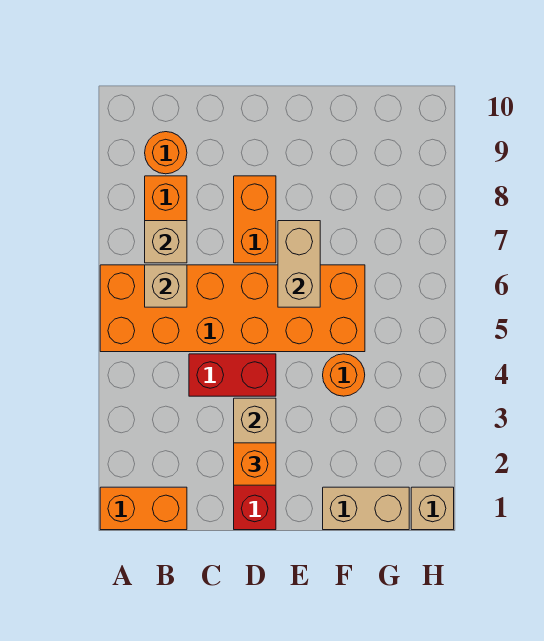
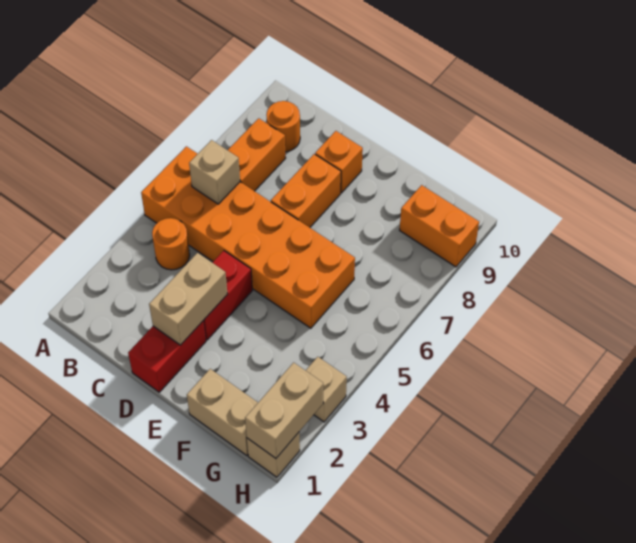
orange 1x2 brick [100,487,187,530] -> orange 1x2 brick moved to [400,185,479,267]
tan 1x1 brick [145,221,187,263] -> tan 1x1 brick moved to [305,357,347,422]
red 1x2 brick [189,354,276,396] -> red 1x2 brick turned to [203,251,252,340]
orange 1x1 brick [234,443,276,485] -> orange 1x1 brick moved to [315,131,363,193]
tan 1x2 brick [278,221,320,307] -> tan 1x2 brick moved to [245,363,323,458]
orange 1x1 round brick [323,354,365,396] -> orange 1x1 round brick moved to [152,218,190,270]

